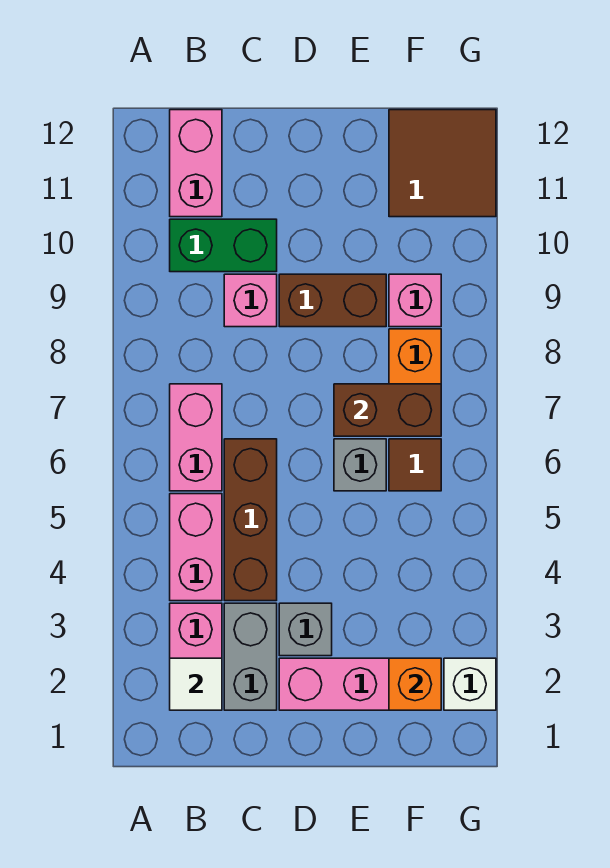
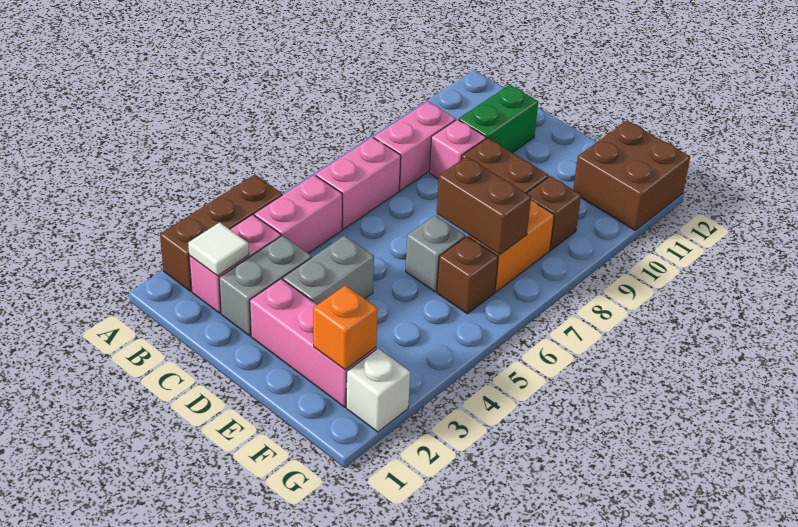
green 1x2 brick [170,219,277,272] -> green 1x2 brick turned to [459,85,538,153]
pink 1x2 brick [170,110,222,217] -> pink 1x2 brick moved to [374,102,456,191]
brown 1x3 brick [224,439,277,601] -> brown 1x3 brick moved to [160,175,282,291]
grey 1x1 brick [279,603,332,656] -> grey 1x2 brick [283,236,374,305]
brown 1x1 tile [389,439,441,491] -> brown 1x1 brick [437,236,498,314]
pink 1x1 brick [389,274,441,327] -> brown 1x1 brick [527,176,581,250]
brown 2x2 tile [389,110,496,217] -> brown 2x2 brick [573,121,690,230]

